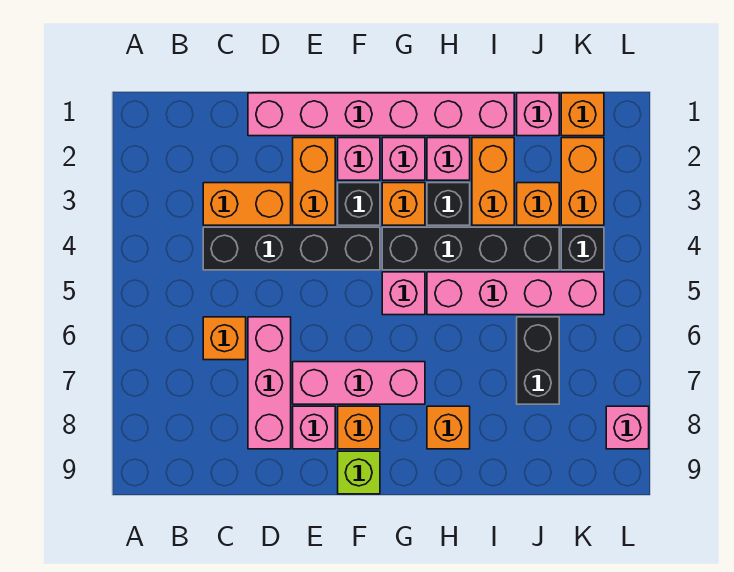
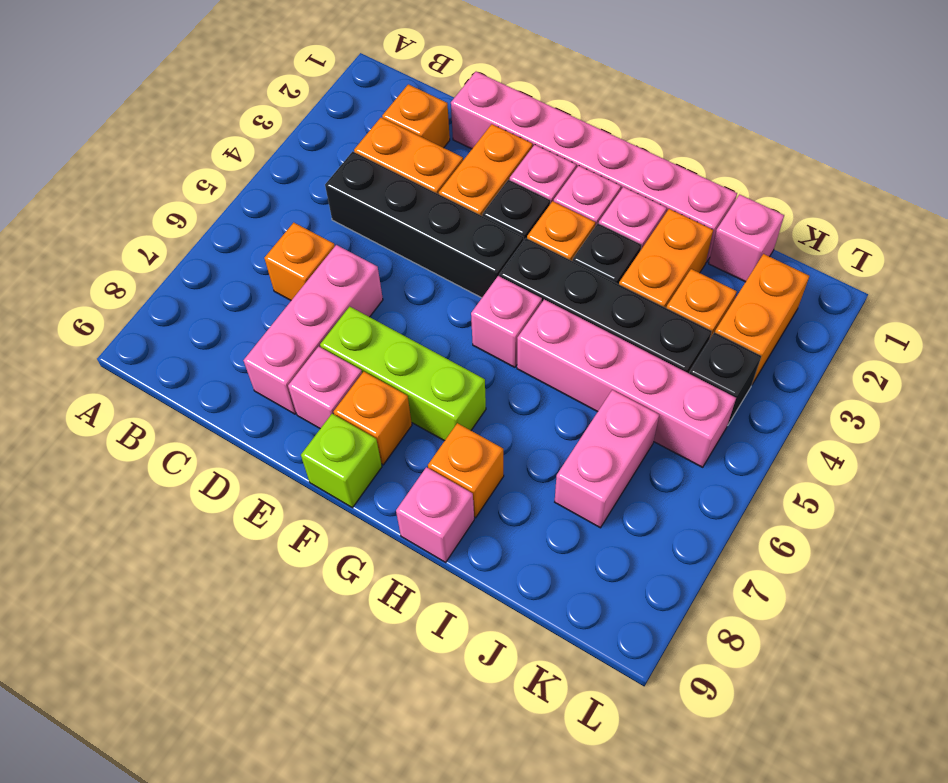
pink 1x3 brick [293,362,425,404] -> lime 1x3 brick [320,307,486,441]
black 1x2 brick [517,317,559,404] -> pink 1x2 brick [555,390,659,528]
orange 1x1 brick [561,93,604,136] -> orange 1x1 brick moved to [382,84,450,148]
pink 1x1 brick [606,406,649,449] -> pink 1x1 brick moved to [396,467,474,562]

